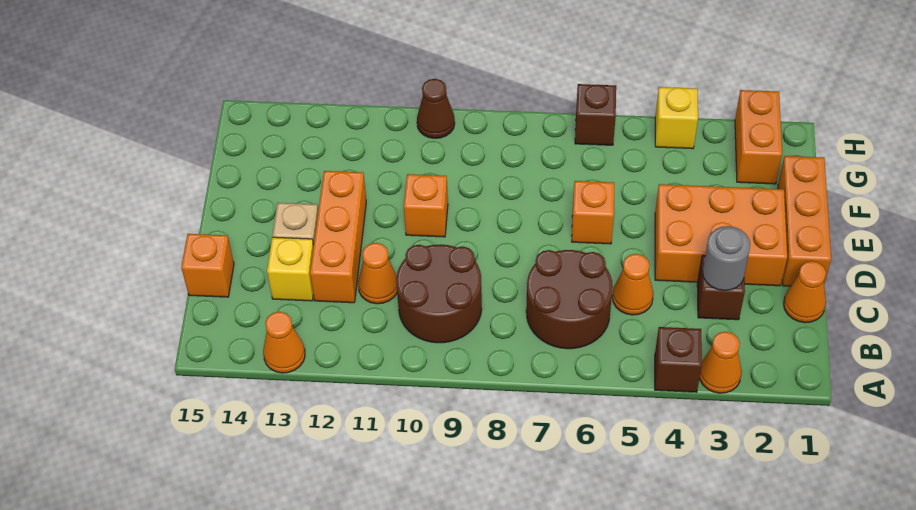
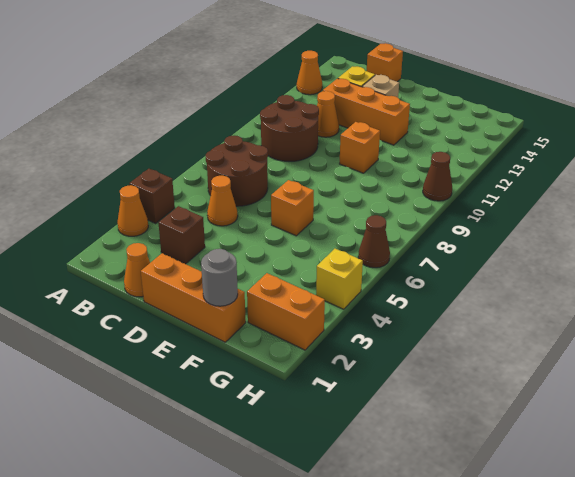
grey 1x1 round brick [703,226,750,291] -> grey 1x1 round brick moved to [201,249,238,306]
orange 2x3 brick [655,184,787,286] -> none
brown 1x1 brick [575,84,616,145] -> brown 1x1 cone [358,215,390,268]

